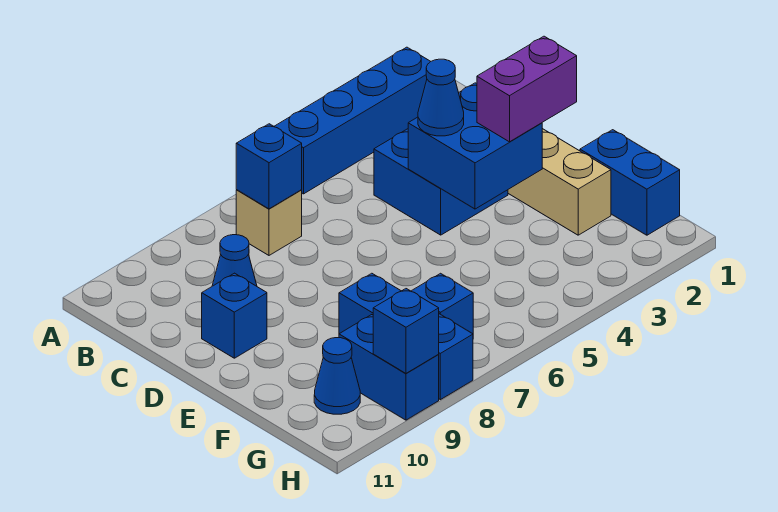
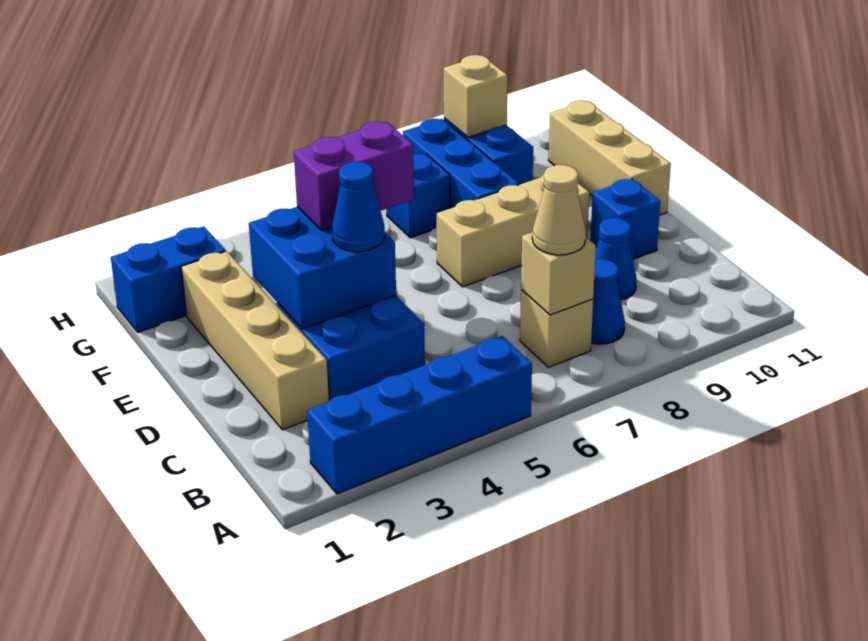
blue 1x1 brick [236,124,302,209] -> tan 1x1 brick [521,232,596,315]
none -> tan 1x1 cone [532,165,586,255]
purple 1x2 brick [477,36,577,142] -> purple 1x2 brick moved to [294,122,414,230]
none -> tan 1x3 brick [437,174,589,287]
none -> tan 1x3 brick [549,100,671,215]
blue 1x2 brick [580,130,680,235] -> blue 1x2 brick turned to [111,226,226,332]
blue 1x1 cone [314,338,360,414] -> blue 1x1 cone moved to [591,259,625,344]
blue 1x1 brick [373,289,439,373] -> tan 1x1 brick [444,55,508,137]

